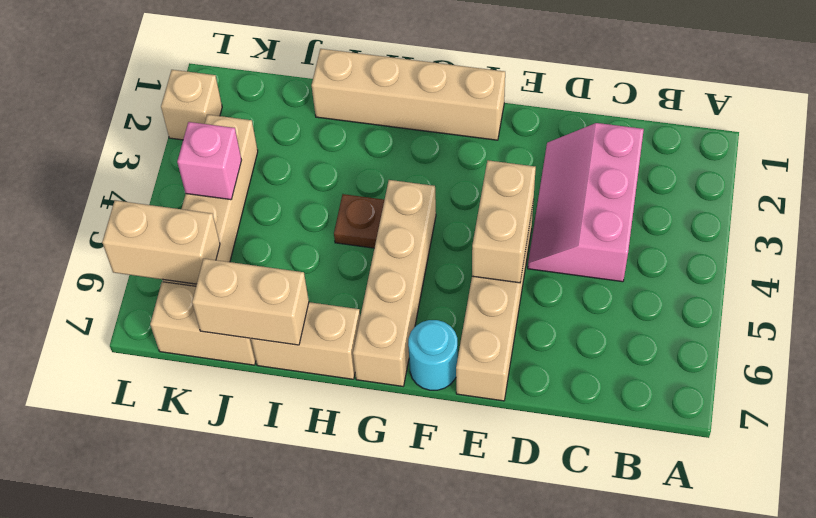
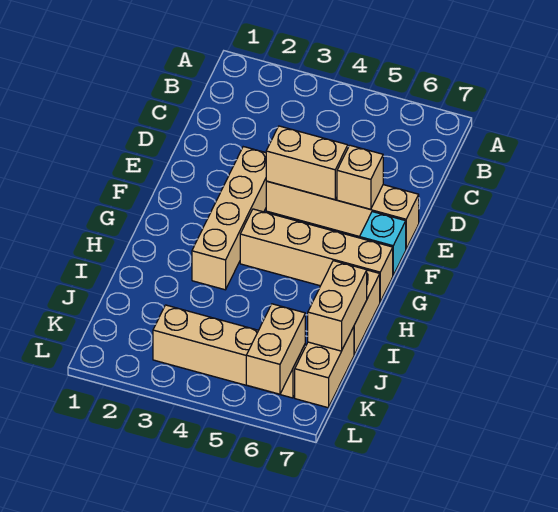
pink 2x3 slope [528,123,644,282] -> none
tan 1x4 brick [312,49,505,140] -> tan 1x4 brick moved to [192,147,266,290]
cyan 1x1 round brick [408,320,458,390] -> cyan 1x1 brick [360,212,406,275]
brown 1x1 plate [334,194,384,248] -> none
pink 1x1 brick [177,122,242,200] -> none
tan 1x1 brick [161,70,222,140] -> tan 1x1 brick moved to [337,145,383,209]

